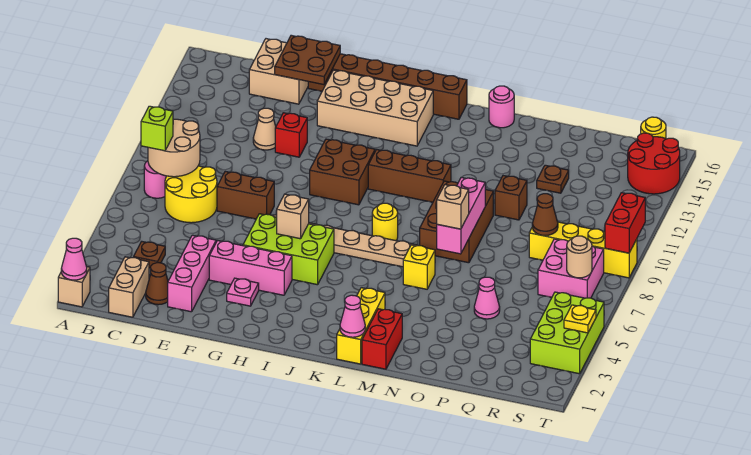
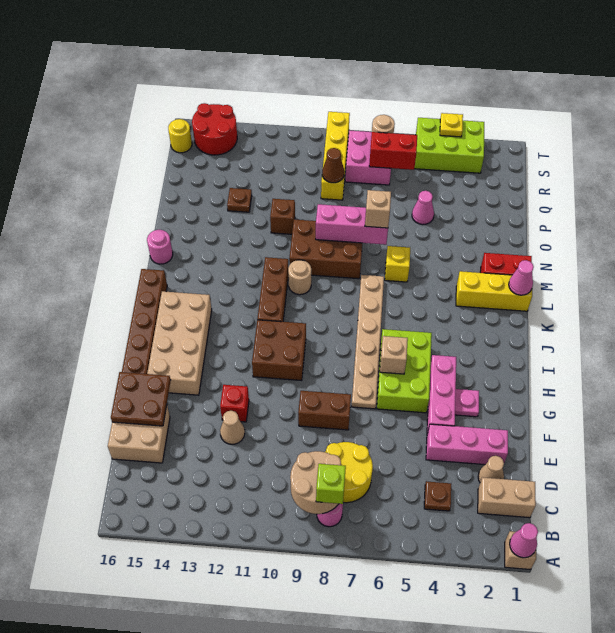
brown 1x1 cone [146,263,168,305] -> tan 1x1 cone [478,456,504,482]
brown 1x2 brick [217,171,274,219] -> brown 1x2 brick turned to [298,391,351,430]
yellow 1x1 round brick [372,203,398,241] -> none
none -> tan 1x1 round brick [288,260,311,295]
red 1x2 brick [605,193,645,253] -> red 1x2 brick moved to [369,132,417,170]

